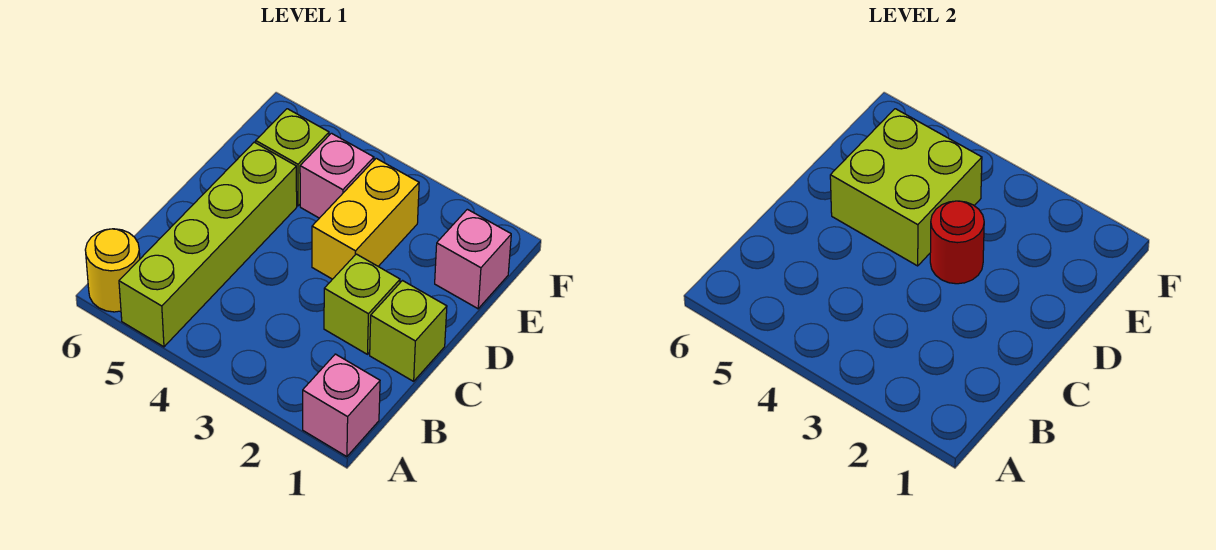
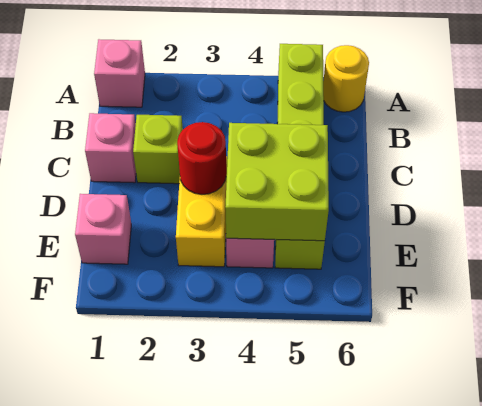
lime 1x1 brick [370,281,447,381] -> pink 1x1 brick [85,113,136,183]

